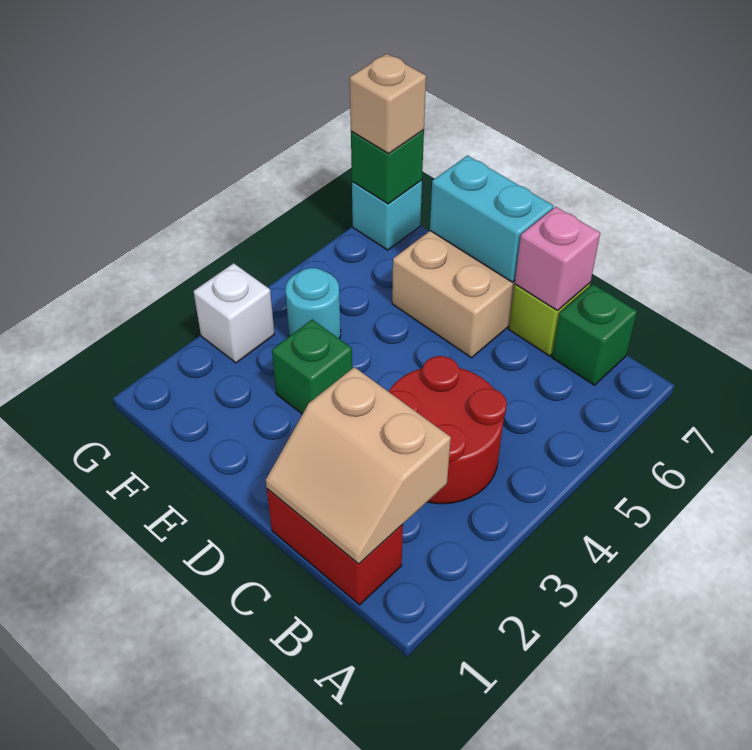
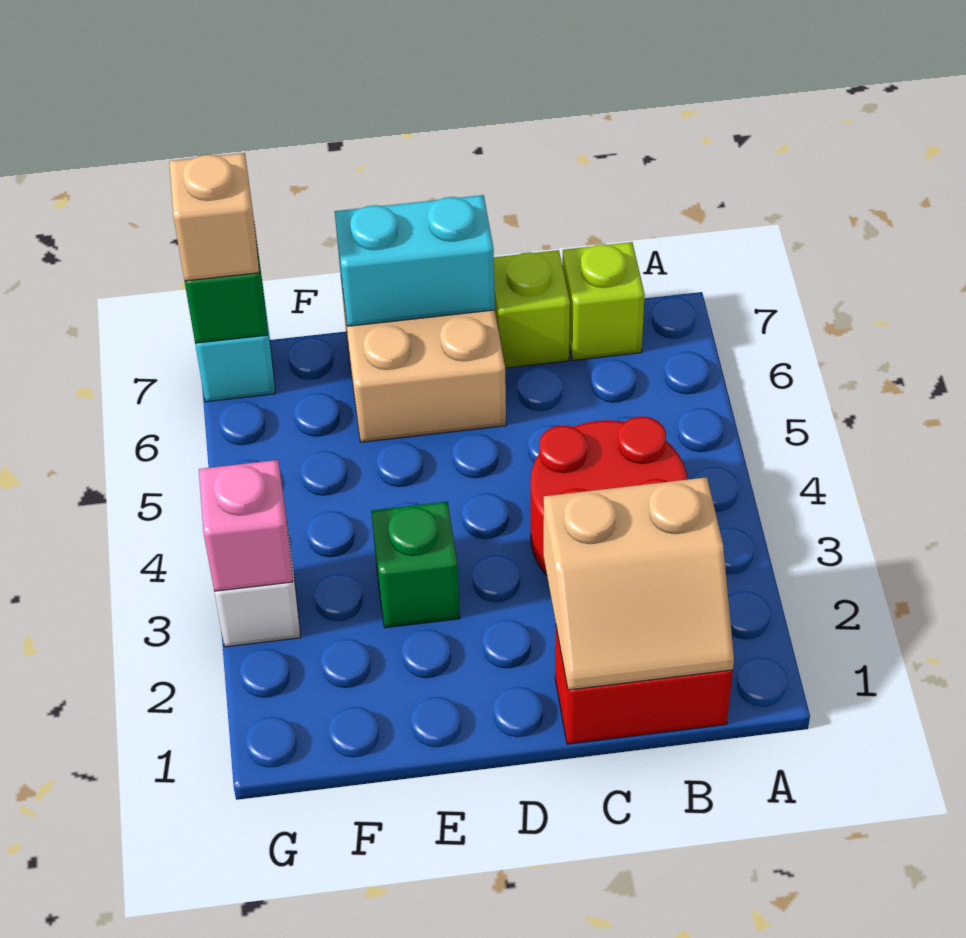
green 1x1 brick [552,284,637,385] -> lime 1x1 brick [562,242,645,360]
pink 1x1 brick [515,207,600,311] -> pink 1x1 brick moved to [199,460,293,591]
cyan 1x1 round brick [285,268,341,339] -> none

